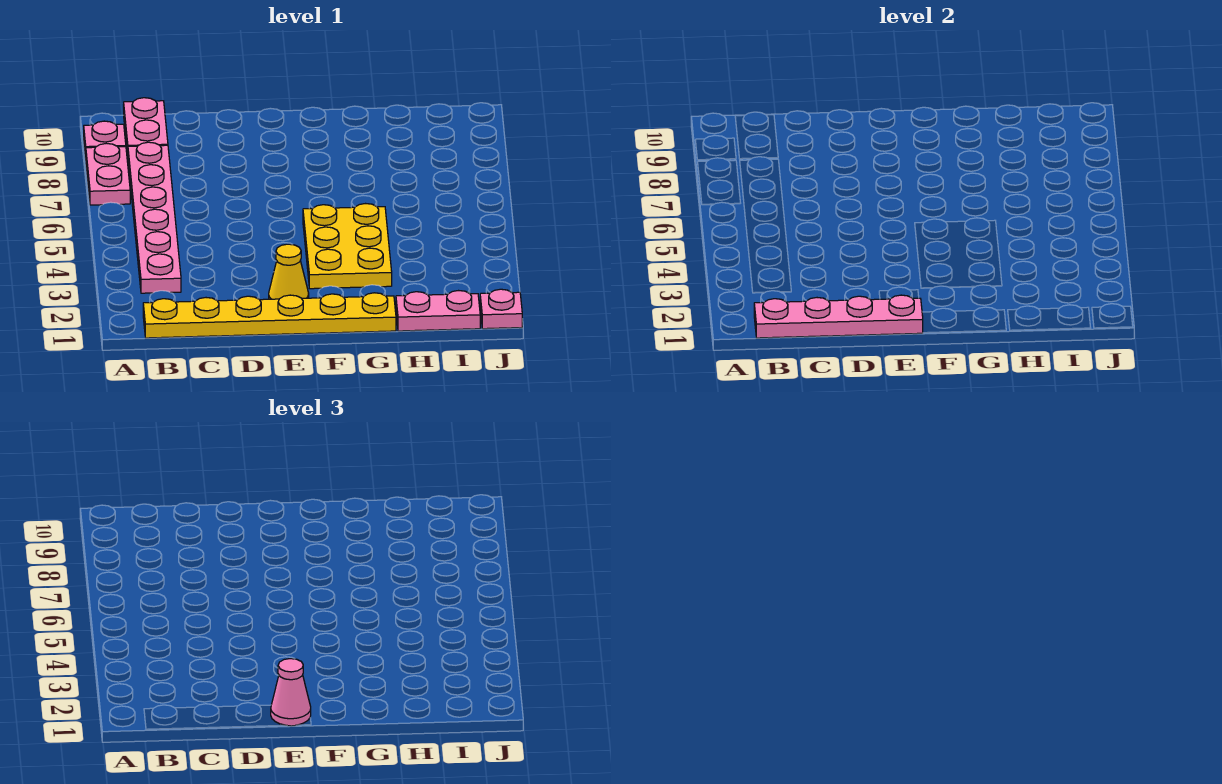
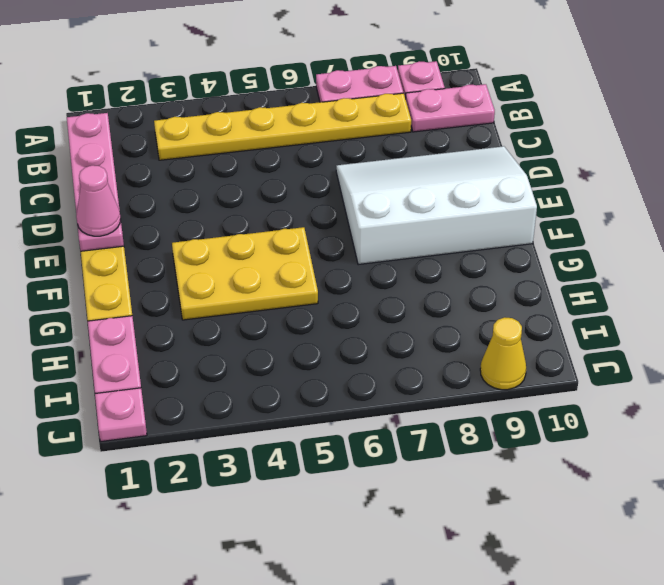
pink 1x6 plate [128,142,181,293] -> yellow 1x6 plate [154,93,411,160]
none -> white 3x4 slope [336,146,537,265]
yellow 1x1 cone [269,244,309,299] -> yellow 1x1 cone moved to [480,317,526,390]

